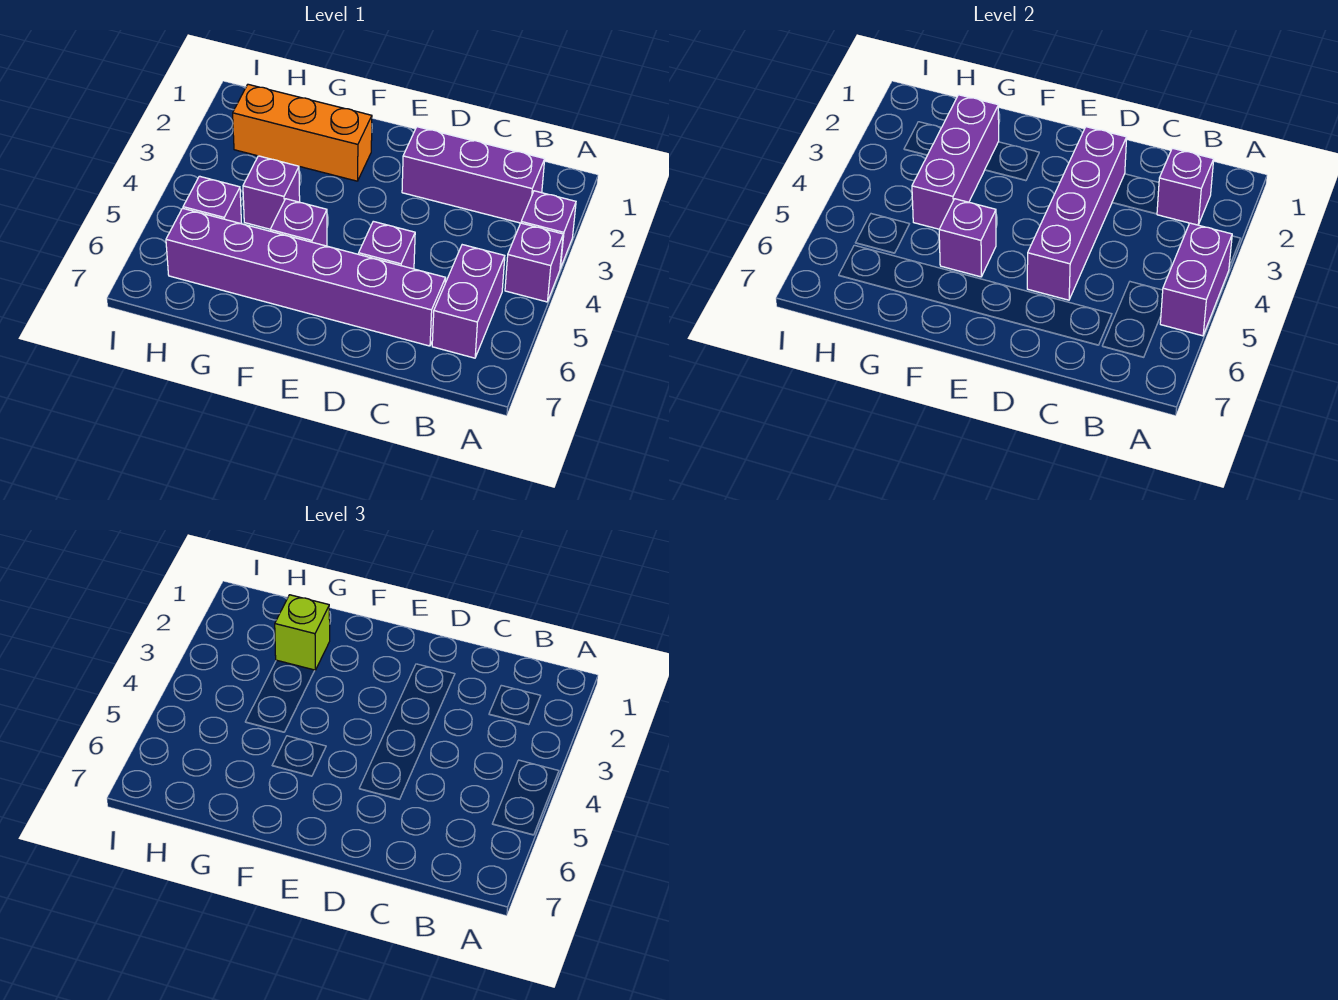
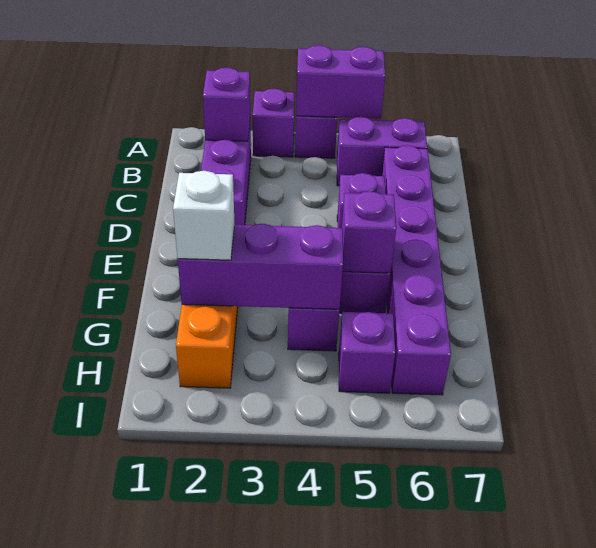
purple 1x4 brick [1027,127,1127,300] -> none
lime 1x1 brick [275,595,330,670] -> white 1x1 brick [173,171,235,260]

